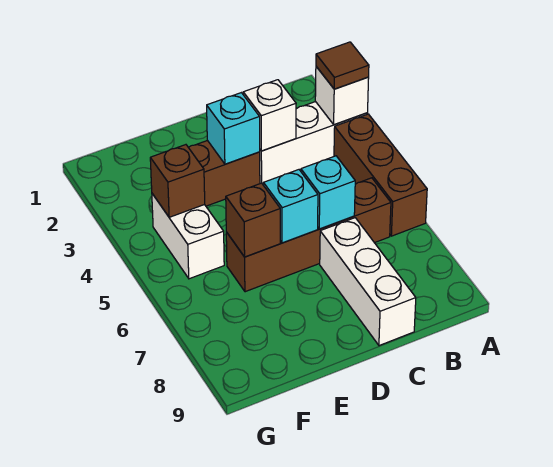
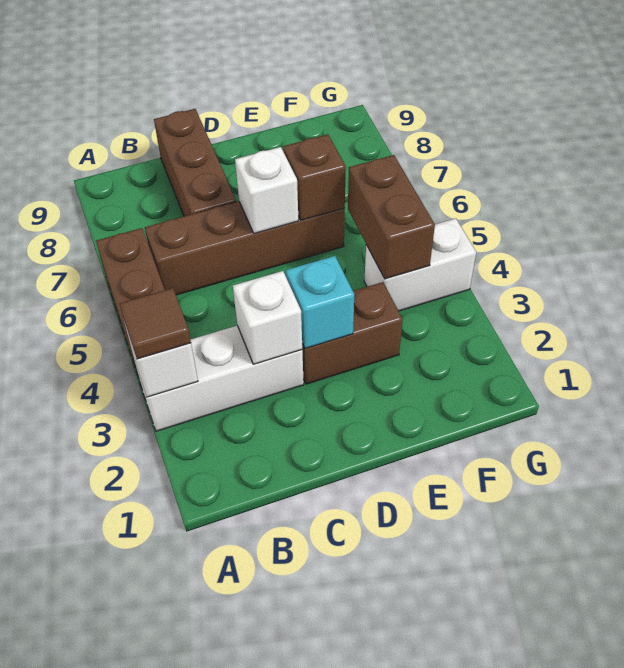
cyan 1x1 brick [301,156,355,229] -> none
white 1x3 brick [320,218,416,346] -> brown 1x3 brick [154,109,236,216]
cyan 1x1 brick [264,170,318,243] -> white 1x1 brick [235,147,298,234]
white 1x2 brick [152,194,224,279] -> white 1x2 brick turned to [364,218,476,311]
brown 1x1 brick [150,145,205,217] -> brown 1x2 brick [348,155,435,279]

